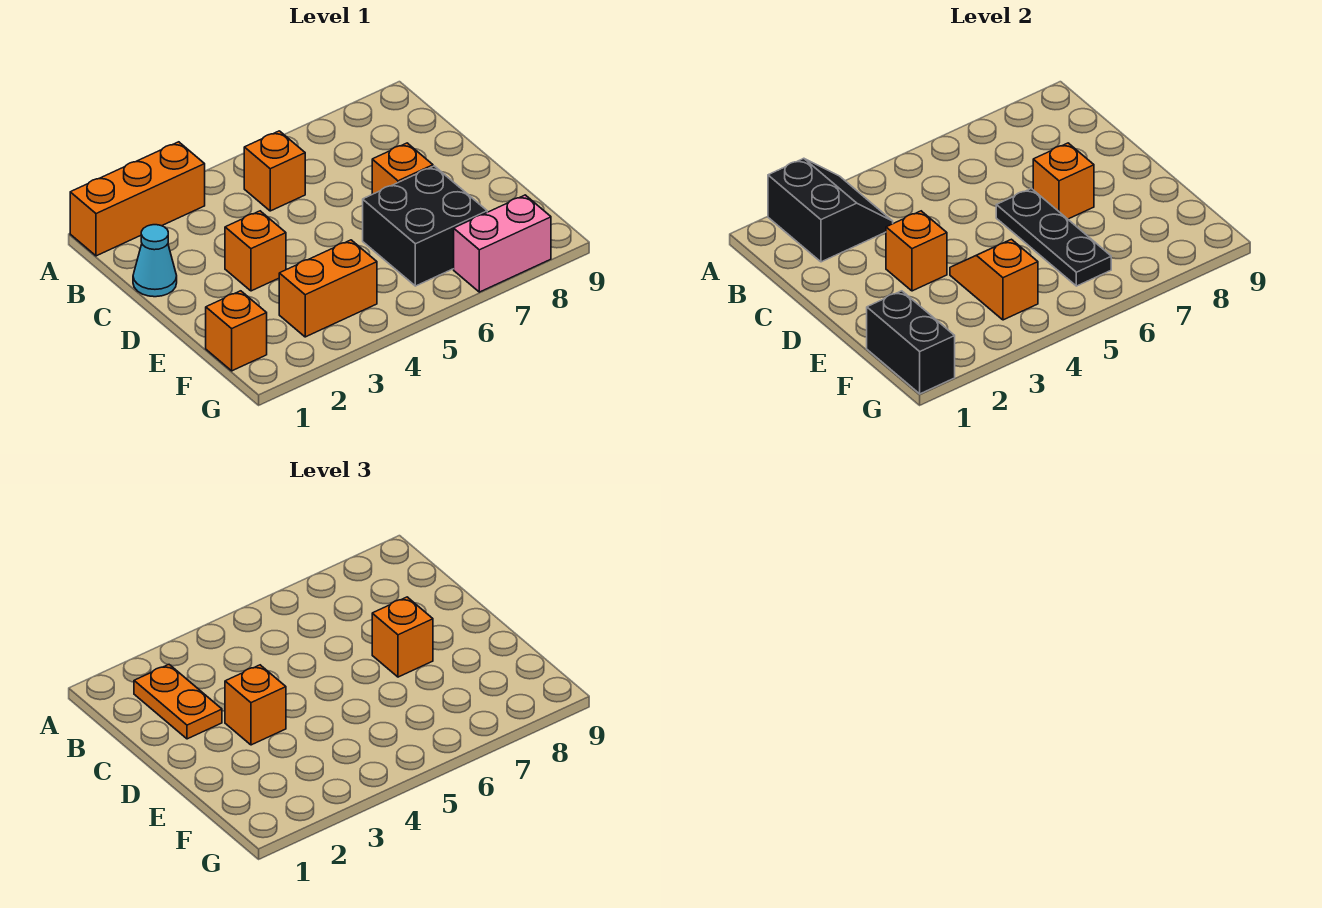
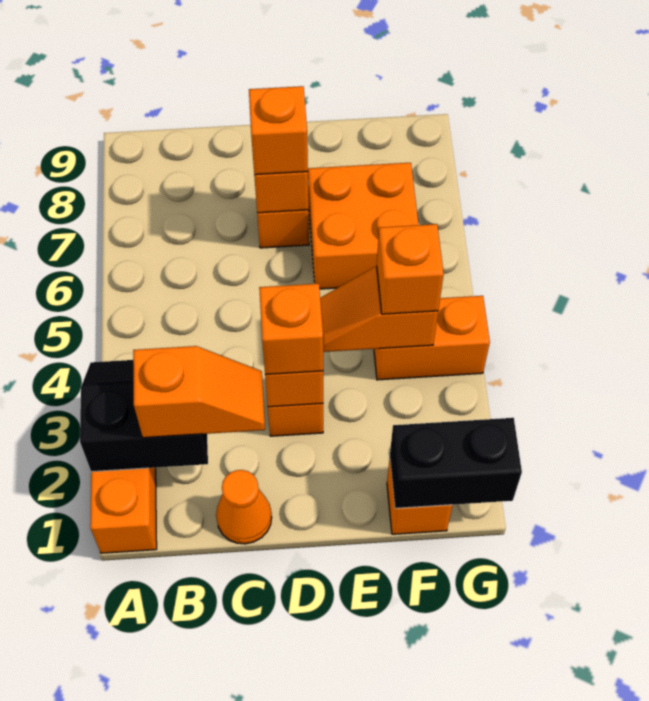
orange 1x2 plate [134,665,222,739] -> orange 1x2 slope [133,346,265,438]
orange 1x1 brick [244,131,305,211] -> orange 1x1 brick moved to [377,224,444,314]
cyan 1x1 cone [133,225,177,297] -> orange 1x1 cone [216,470,272,544]
black 1x3 plate [996,188,1111,286] -> none
black 2x2 brick [363,166,487,286] -> orange 2x2 brick [308,163,419,289]
orange 1x2 brick [279,240,377,337] -> orange 1x2 brick turned to [374,296,490,380]
pink 1x2 brick [454,195,551,292] -> none

